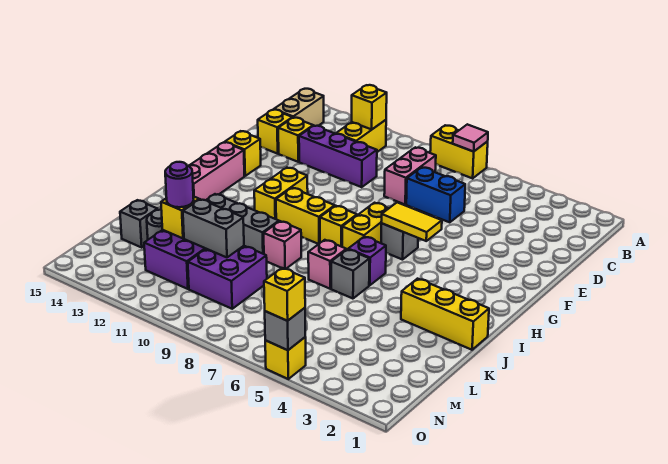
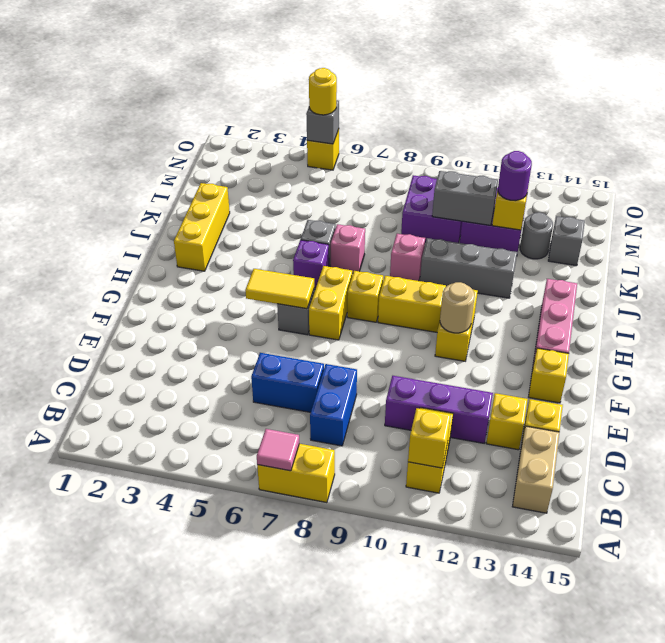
pink 1x2 brick [384,147,436,204] -> blue 1x2 brick [310,364,357,446]
none -> tan 1x1 round brick [440,282,475,333]
yellow 1x3 brick [401,279,489,350] -> yellow 1x3 brick turned to [174,183,230,271]
yellow 1x1 brick [264,268,305,321] -> yellow 1x1 round brick [309,68,337,115]

